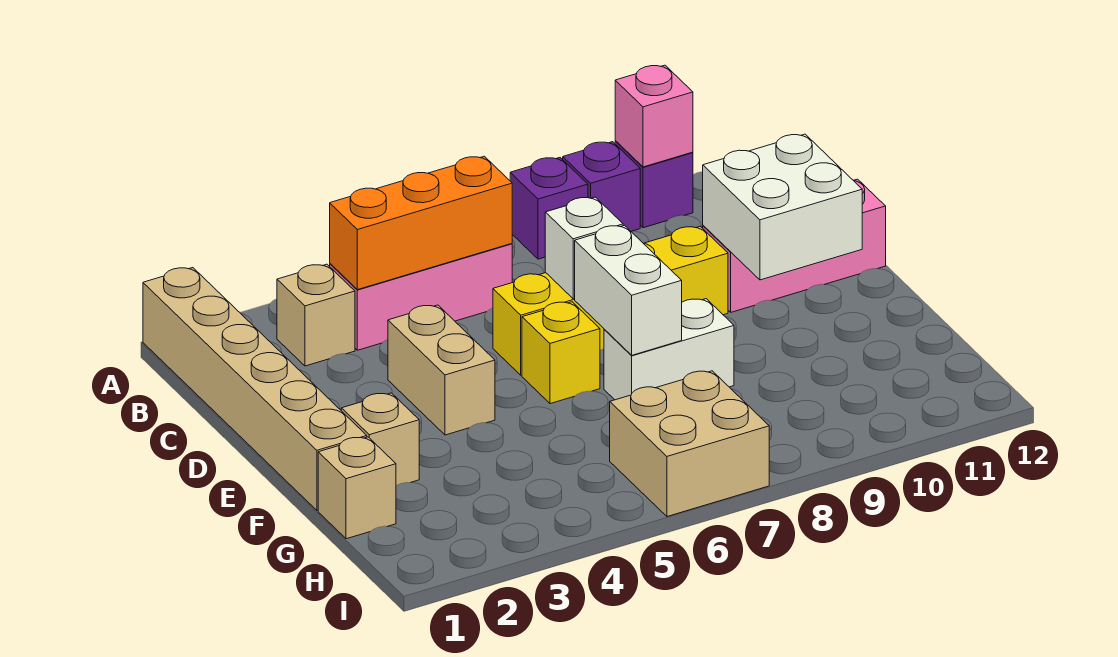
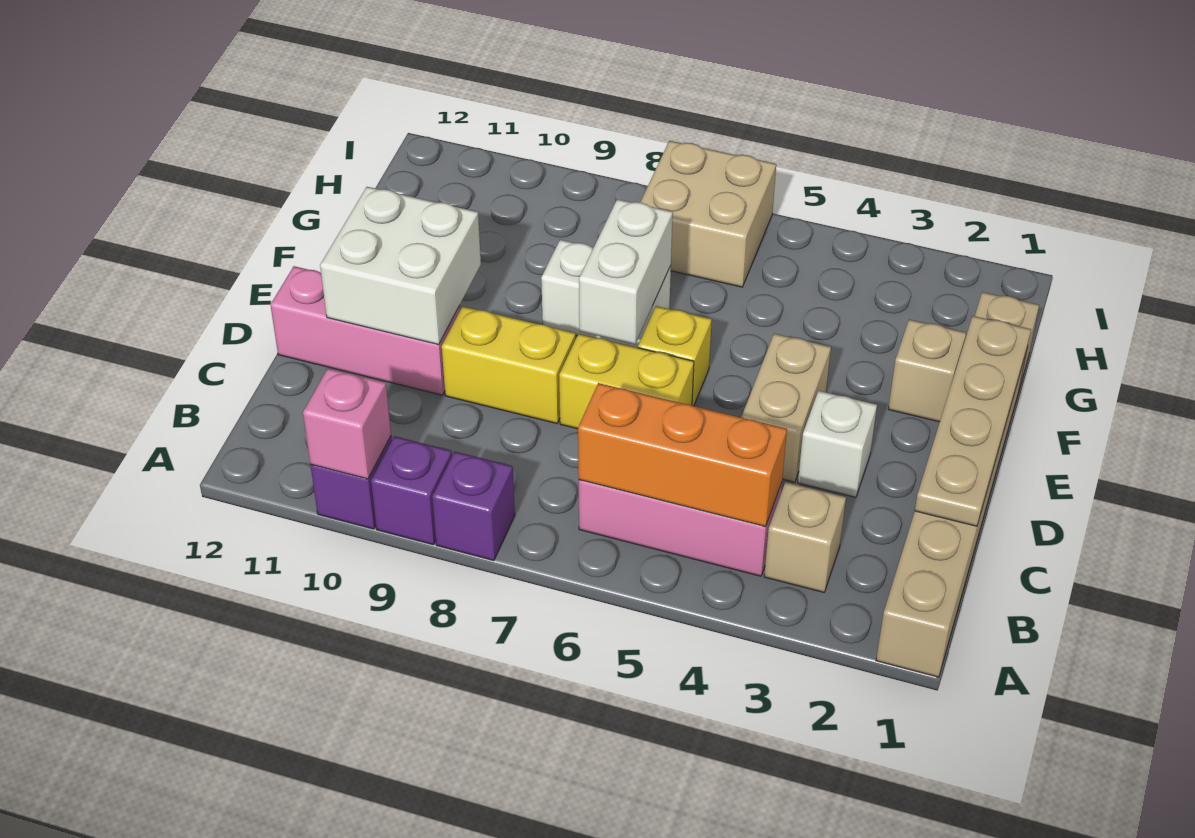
none -> tan 1x4 plate [915,316,1031,526]
white 1x1 brick [545,197,623,299] -> white 1x1 brick moved to [798,391,877,497]

